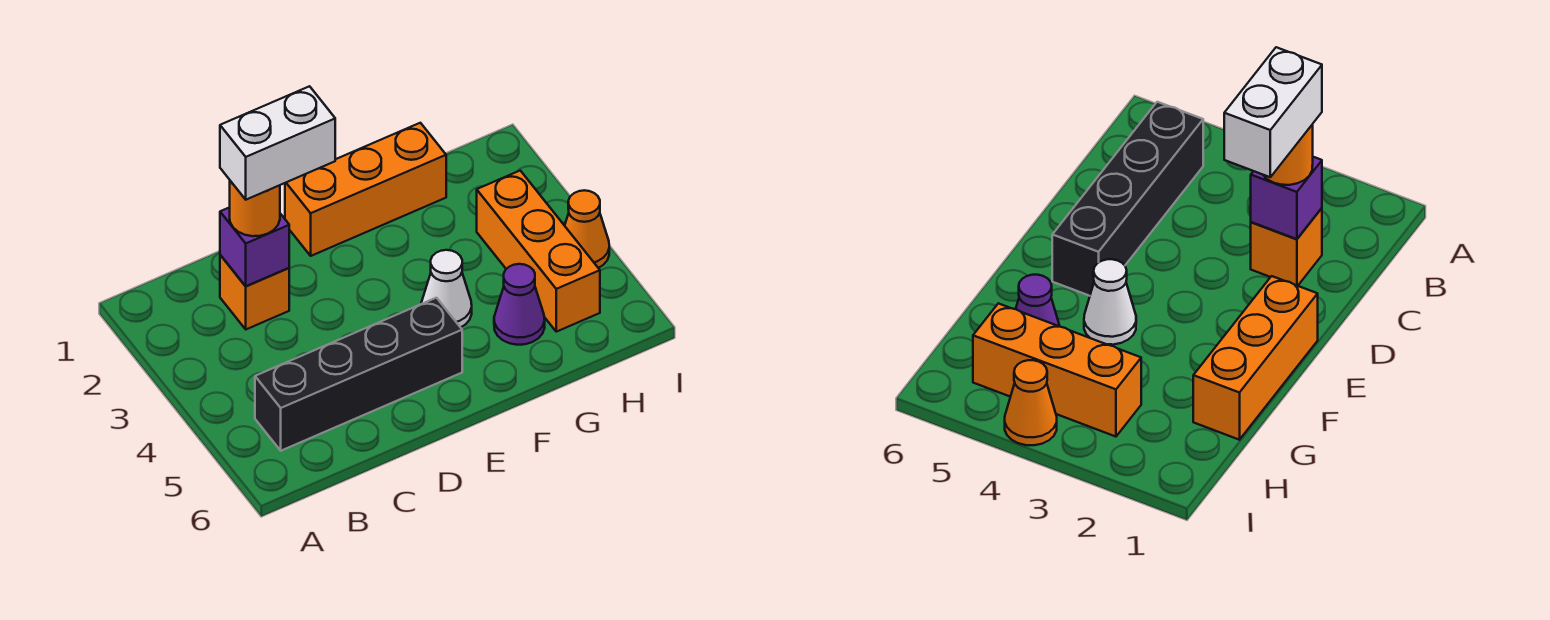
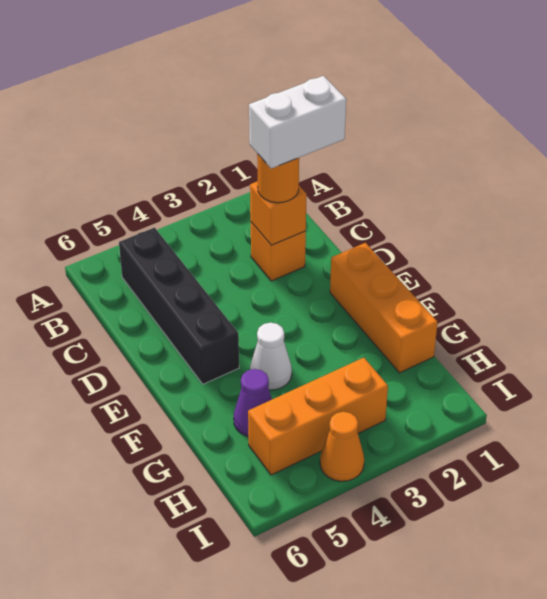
purple 1x1 brick [220,207,289,286] -> orange 1x1 brick [250,181,306,245]
white 1x2 brick [220,86,335,200] -> white 1x2 brick turned to [249,76,346,169]

